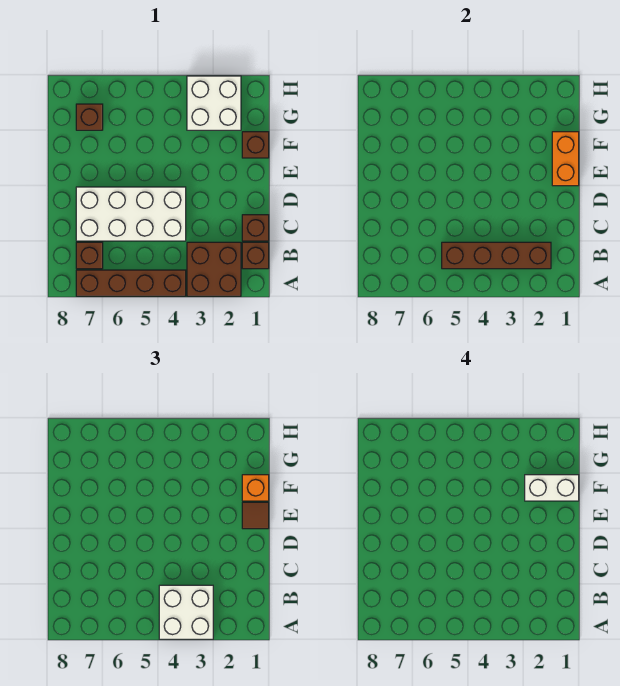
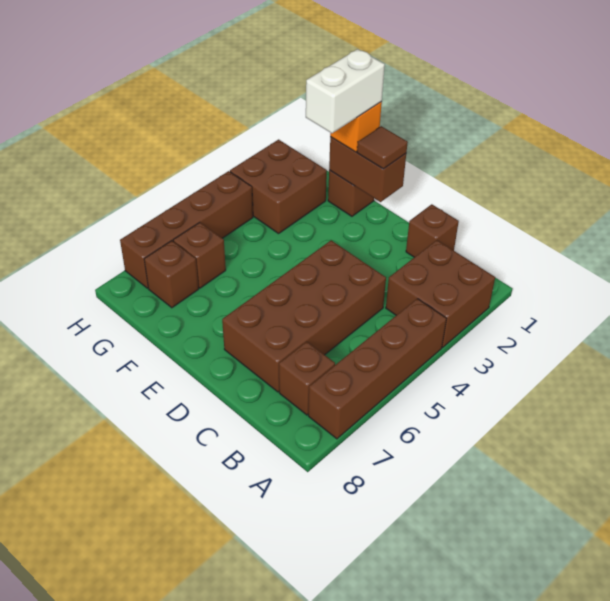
white 2x2 brick [159,585,213,639] -> none
brown 1x1 brick [242,242,269,269] -> brown 1x1 brick moved to [173,222,226,288]
brown 1x4 brick [442,242,551,269] -> brown 1x4 brick moved to [120,171,253,288]
white 2x4 brick [76,187,186,241] -> brown 2x4 brick [222,240,386,392]
orange 1x2 brick [552,132,579,186] -> brown 1x2 brick [329,137,406,202]
white 2x2 brick [187,76,241,130] -> brown 2x2 brick [230,140,327,234]

